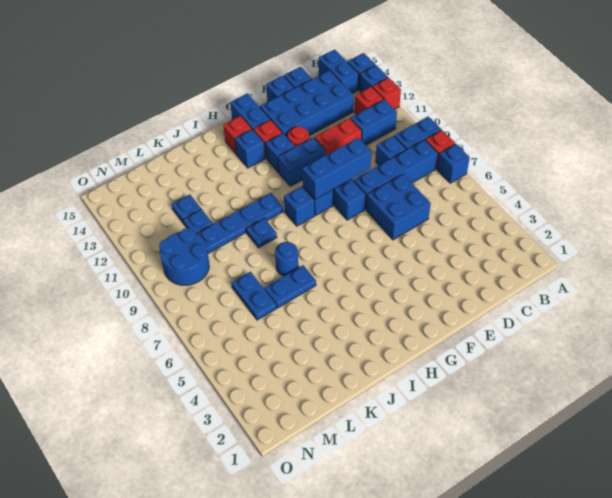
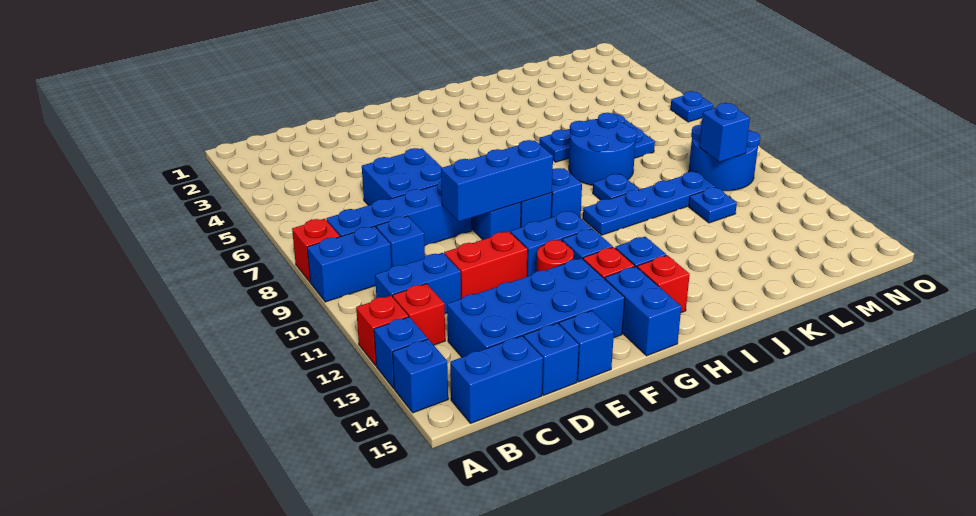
blue 1x1 brick [437,144,470,183] -> blue 1x1 brick moved to [699,103,750,162]
blue 1x2 brick [319,49,358,93] -> blue 1x2 brick turned to [450,336,543,423]
blue 1x1 round brick [275,242,298,276] -> blue 2x2 round brick [569,113,637,185]
blue 1x1 plate [172,194,201,223] -> blue 1x1 plate moved to [670,91,713,122]

